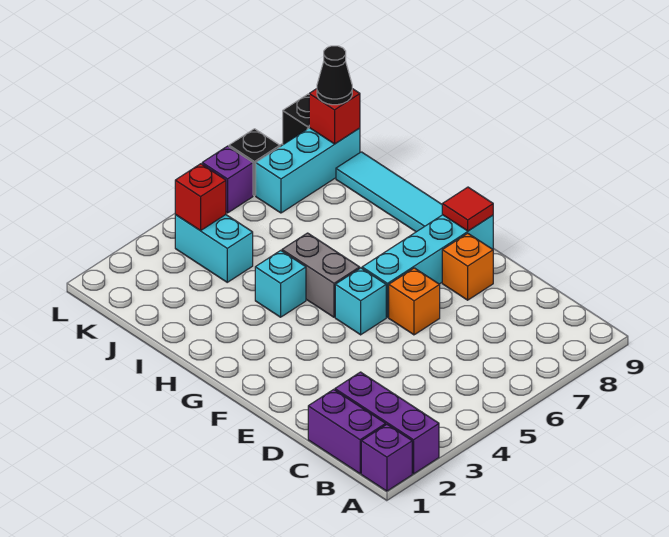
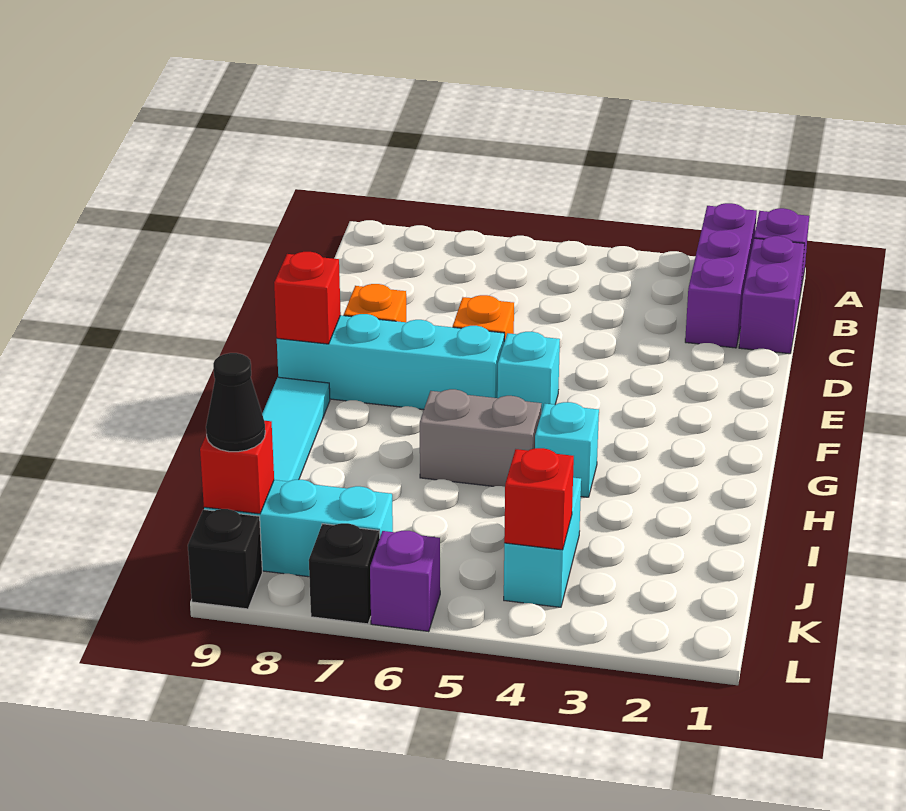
red 1x1 tile [442,187,493,231] -> red 1x1 brick [274,252,341,344]
grey 1x2 brick [282,233,360,317] -> grey 1x2 brick turned to [420,389,541,487]

